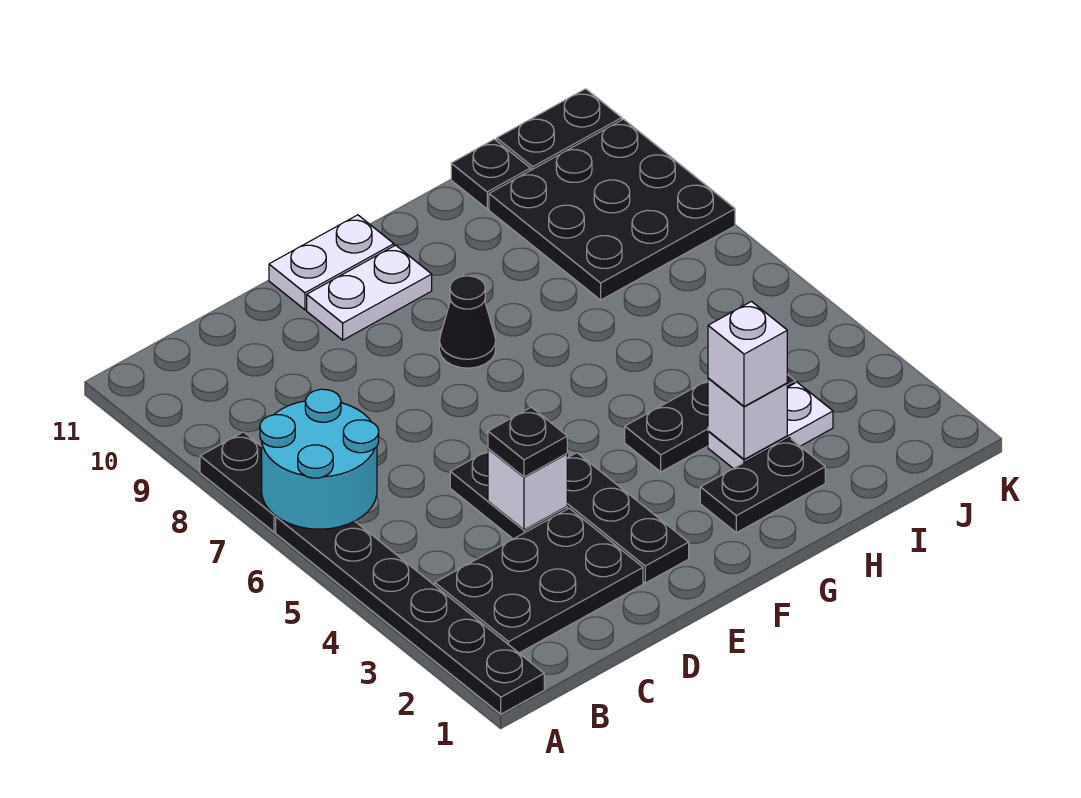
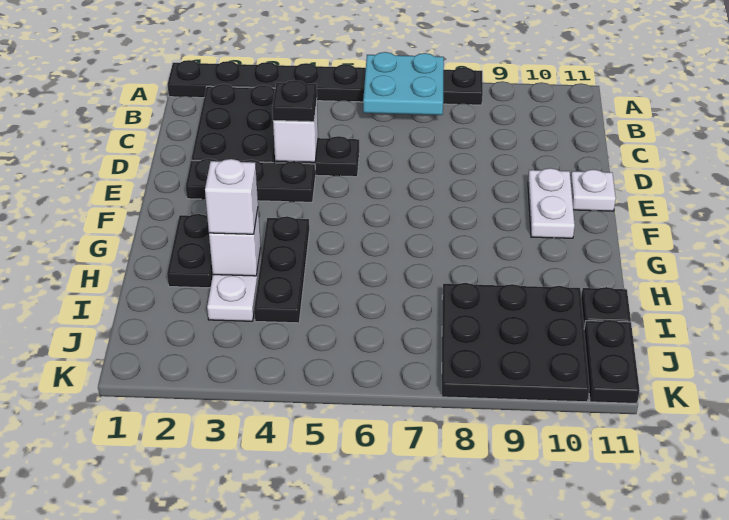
cyan 2x2 round brick [260,389,379,529] -> cyan 2x2 plate [363,52,444,115]
white 1x2 plate [269,215,394,310] -> white 1x1 plate [571,169,616,211]
black 1x1 cone [439,276,496,368] -> none

